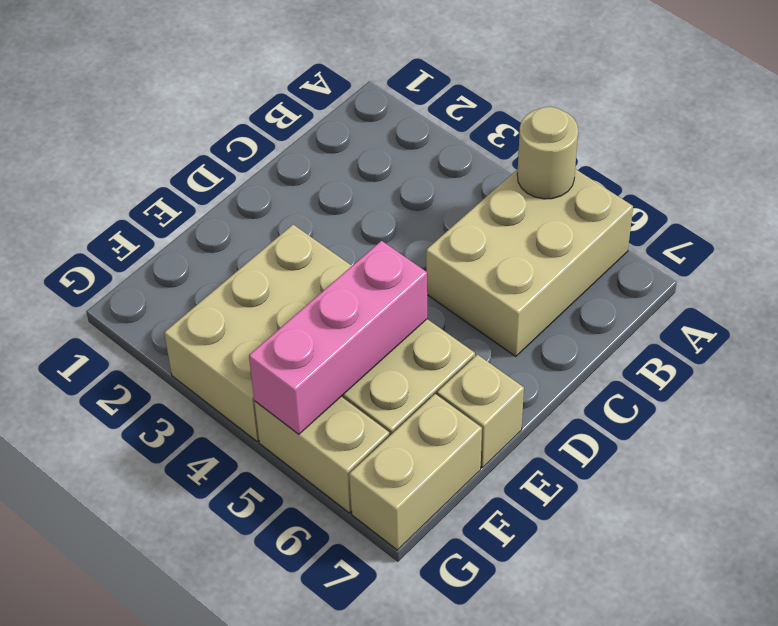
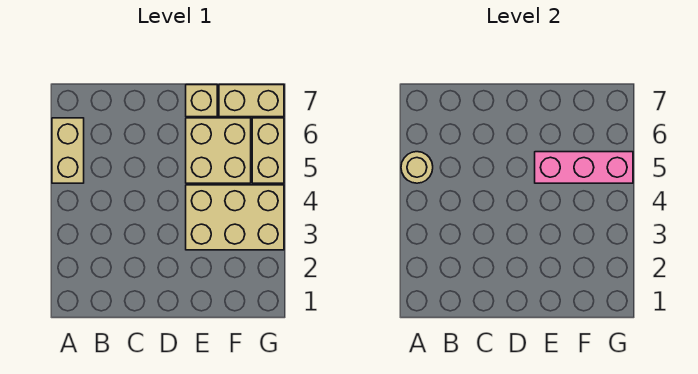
tan 2x3 brick [426,169,633,356] -> tan 1x2 brick [52,118,84,183]

